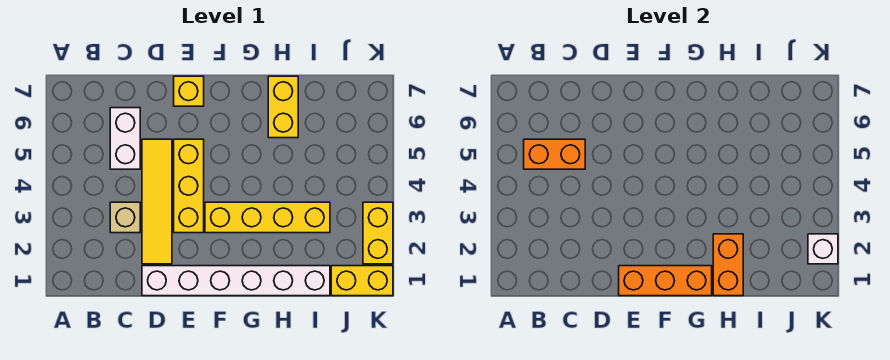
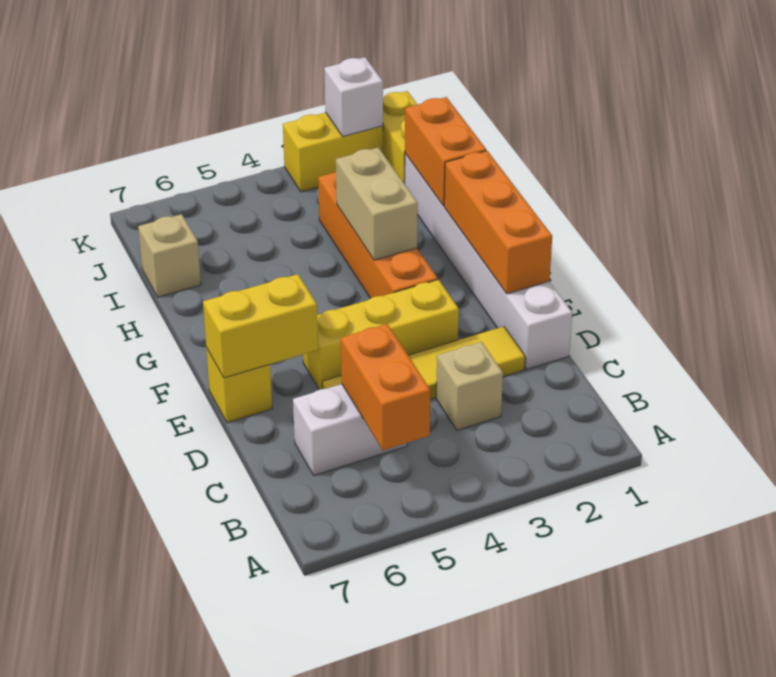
yellow 1x4 brick [205,202,330,233] -> orange 1x4 brick [318,172,438,298]
none -> tan 1x2 brick [336,148,418,260]
orange 1x2 brick [713,234,743,296] -> orange 1x2 brick turned to [405,97,486,206]
yellow 1x2 brick [268,76,298,138] -> yellow 1x2 brick moved to [203,274,318,378]
none -> tan 1x1 brick [138,214,201,297]

